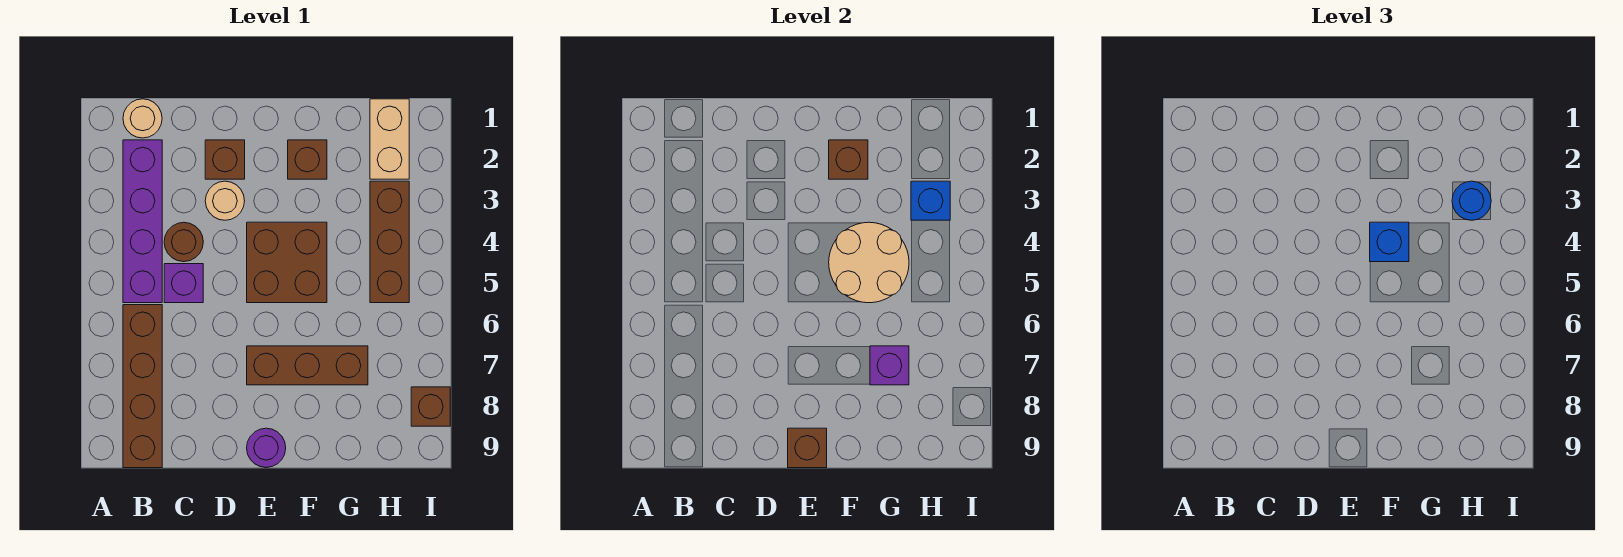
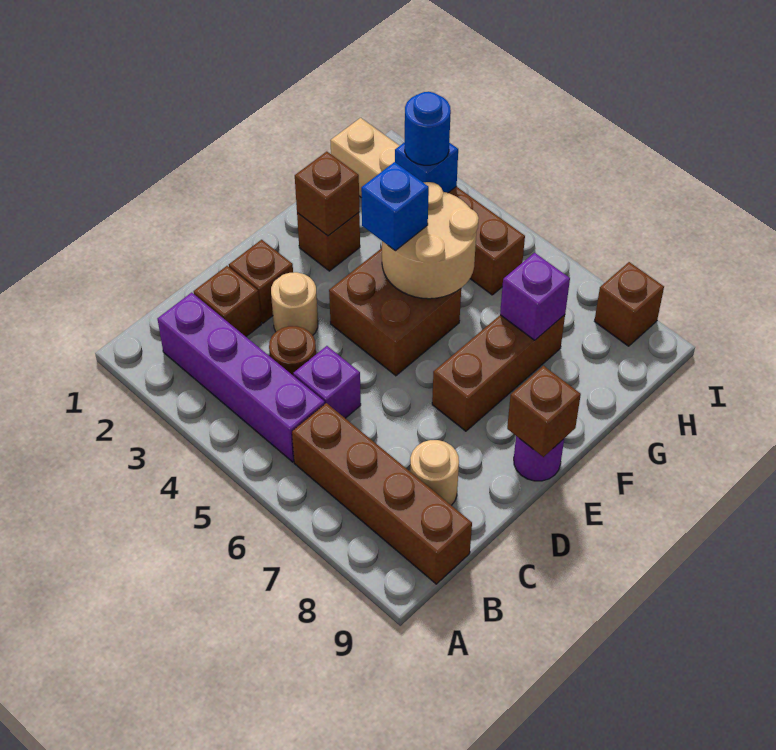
tan 1x1 round brick [123,99,162,138] -> tan 1x1 round brick moved to [410,440,459,505]
none -> brown 1x1 brick [194,266,261,336]

